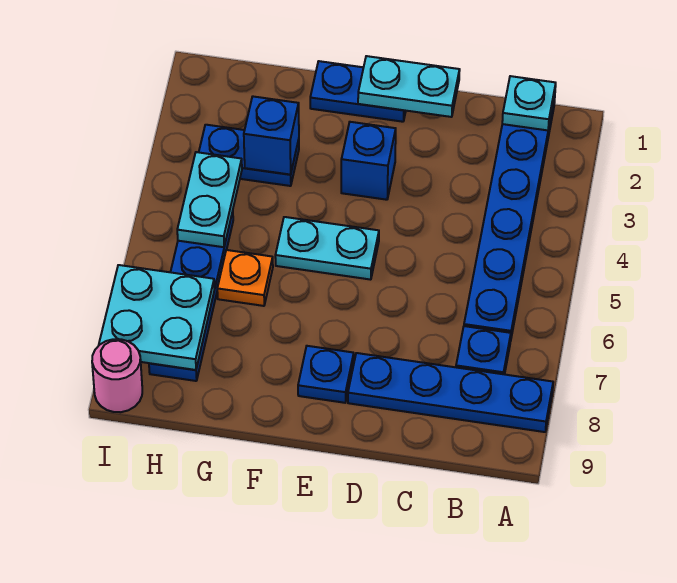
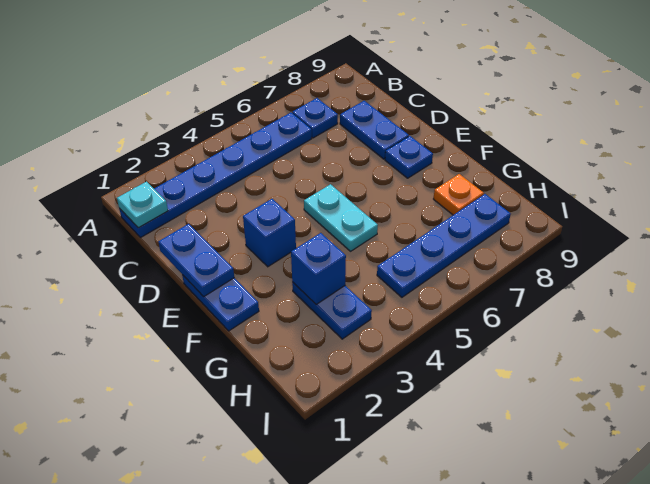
blue 1x4 plate [348,353,553,432] -> blue 1x2 plate [340,101,409,159]
cyan 1x2 plate [358,56,460,117] -> blue 1x2 plate [158,224,234,297]
orange 1x1 plate [217,250,273,306] -> orange 1x1 plate moved to [434,174,484,215]
cyan 1x2 plate [177,152,242,247] -> none
cyan 2x2 plate [99,265,215,370] -> none
pink 1x1 round brick [92,339,142,412] -> none

